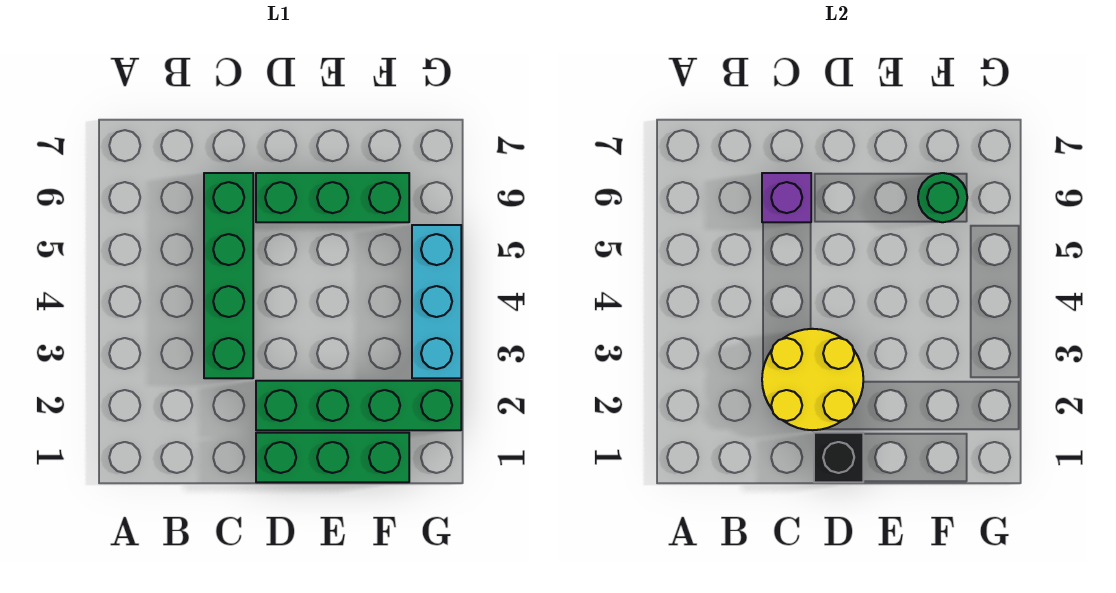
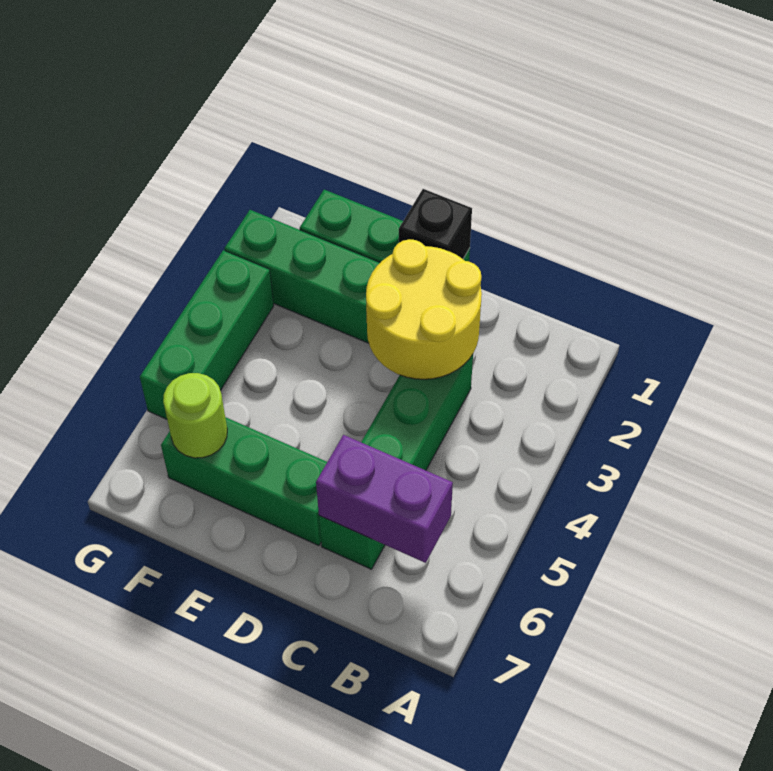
purple 1x1 brick [762,173,811,222] -> purple 1x2 brick [316,435,453,563]
green 1x1 round brick [918,173,967,222] -> lime 1x1 round brick [163,373,227,458]
cyan 1x3 brick [412,225,461,378] -> green 1x3 brick [140,250,274,419]

